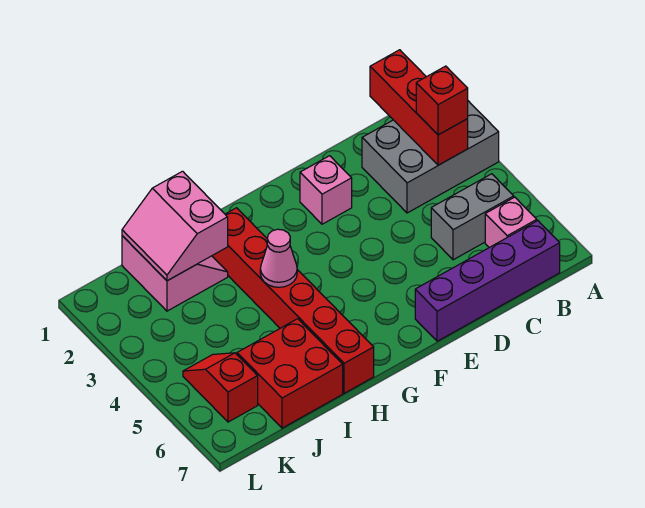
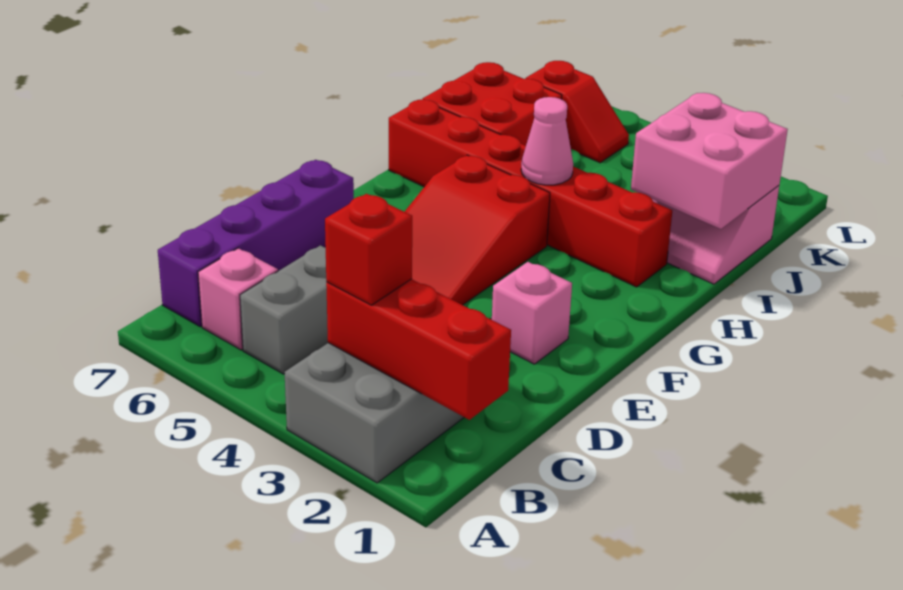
none -> red 2x3 slope [405,155,550,305]
pink 2x2 slope [122,171,228,281] -> pink 2x2 brick [631,93,788,229]

